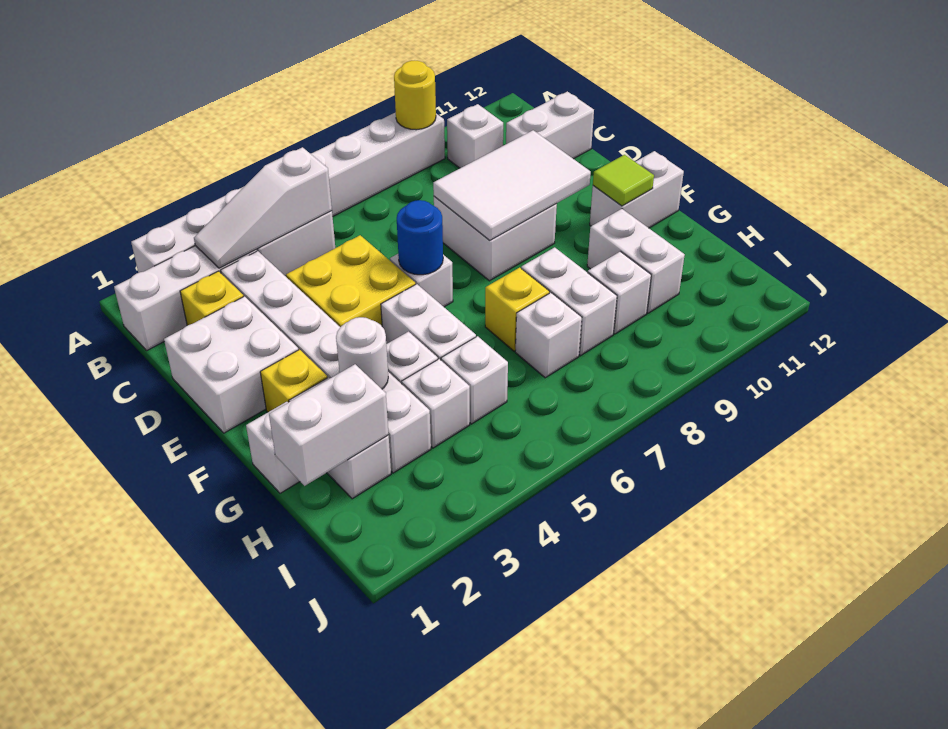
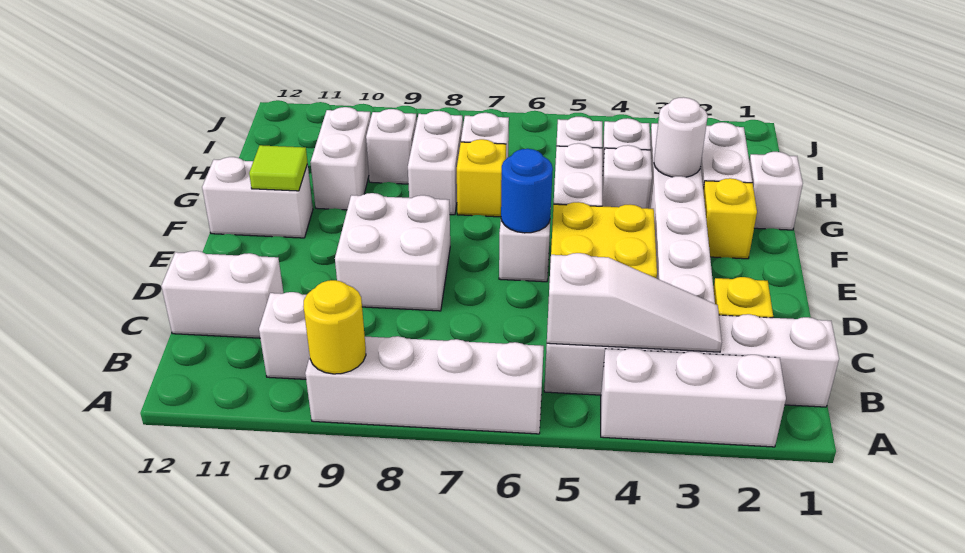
white 2x2 brick [164,296,298,433] -> none
white 2x3 tile [433,130,591,240] -> none
white 1x2 brick [269,364,389,486] -> none

